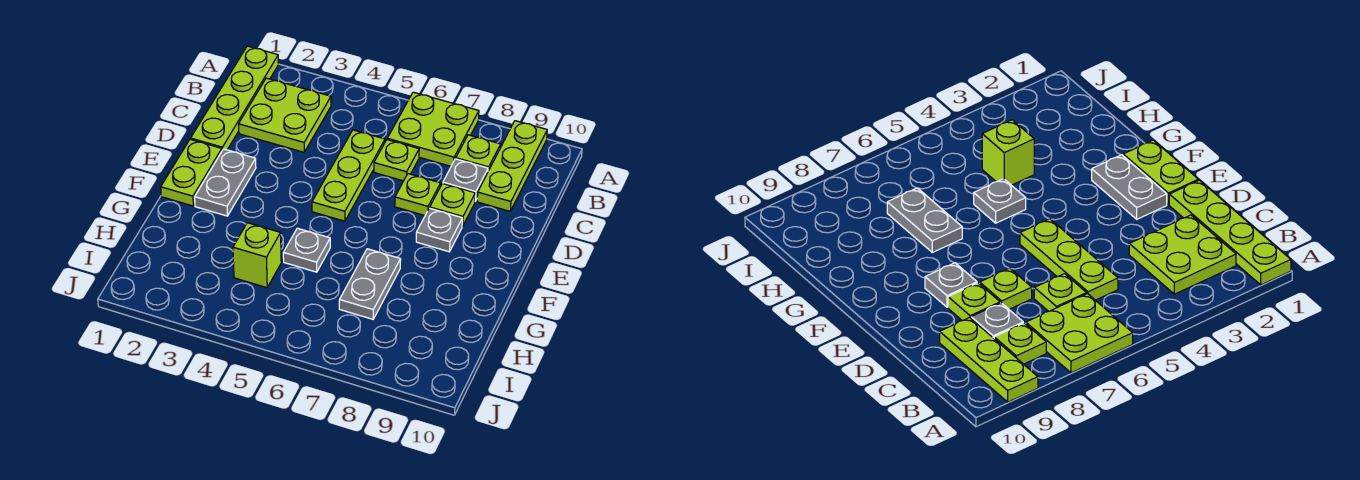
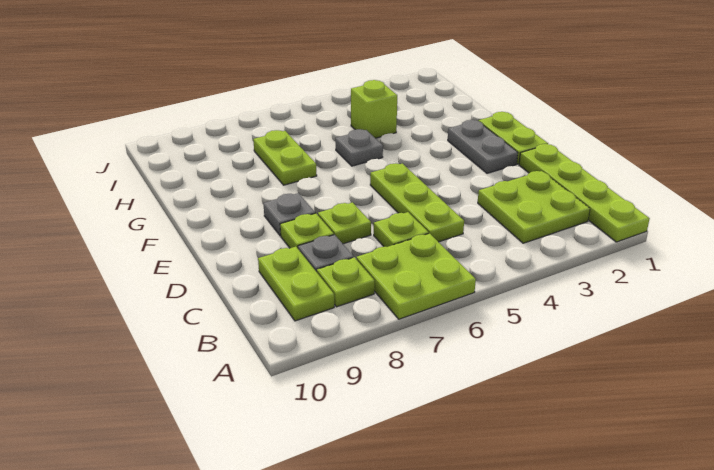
lime 1x3 plate [477,121,547,211] -> lime 1x2 plate [258,247,334,321]
grey 1x2 plate [339,249,401,319] -> lime 1x2 plate [253,130,317,185]

